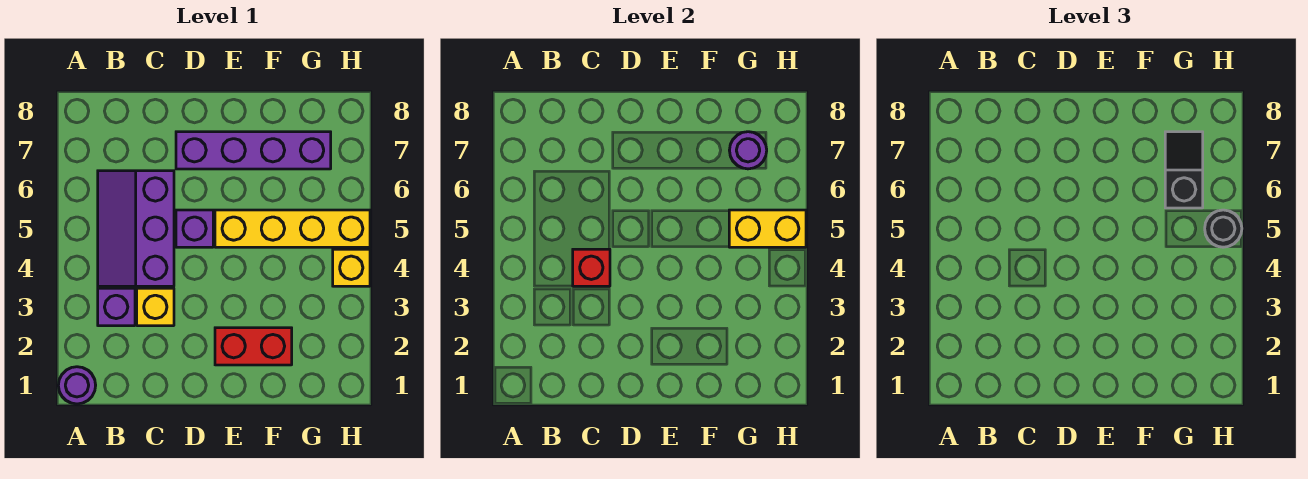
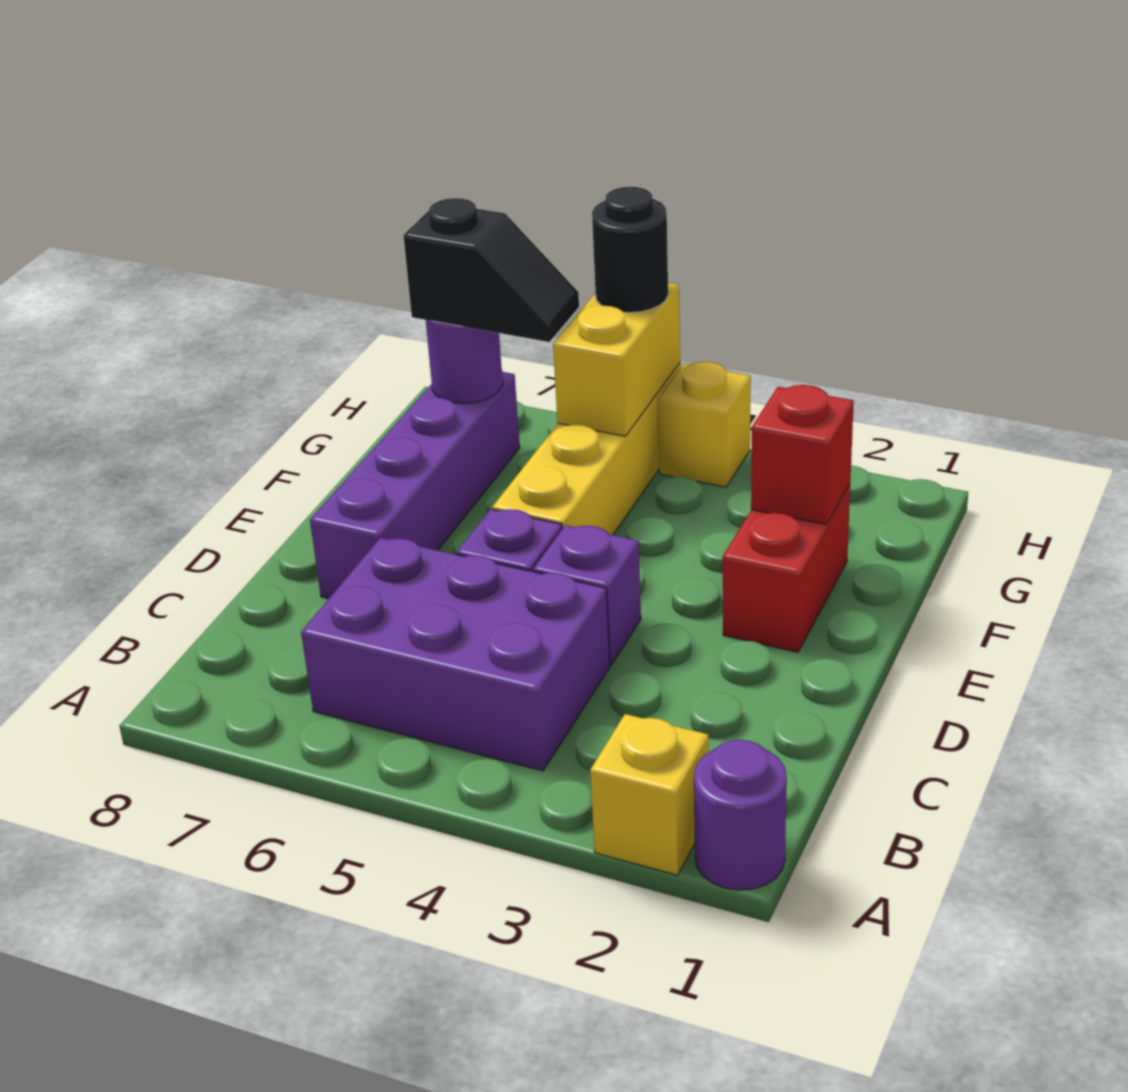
purple 1x1 brick [98,288,135,326] -> purple 1x1 brick moved to [533,525,641,665]
purple 2x3 slope [98,171,174,286] -> purple 2x3 brick [301,538,610,771]
yellow 1x1 brick [137,288,174,326] -> yellow 1x1 brick moved to [590,714,709,875]
red 1x1 brick [573,249,610,286] -> red 1x1 brick moved to [751,385,854,525]
black 1x2 slope [1165,132,1203,208] -> black 1x2 slope turned to [403,198,579,342]

